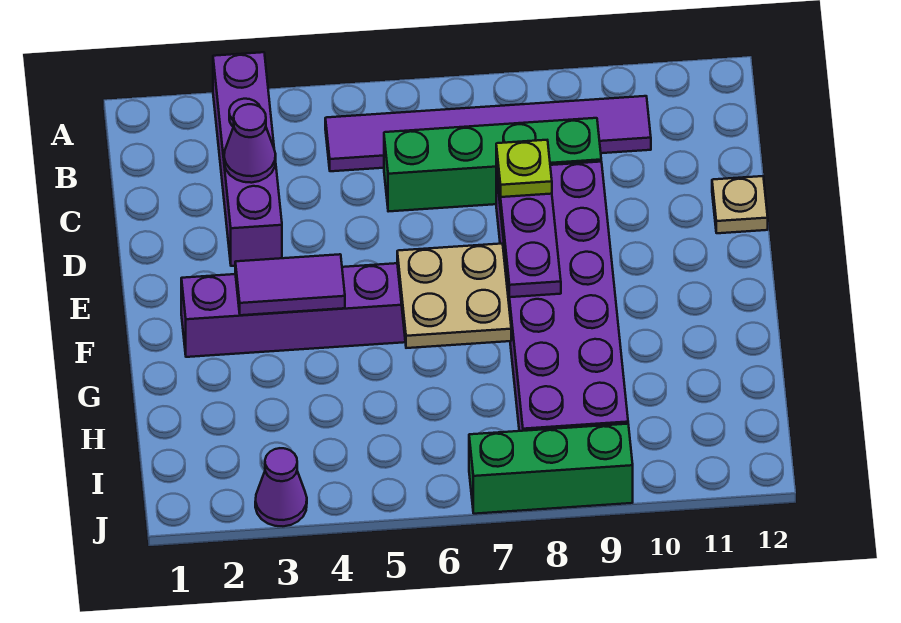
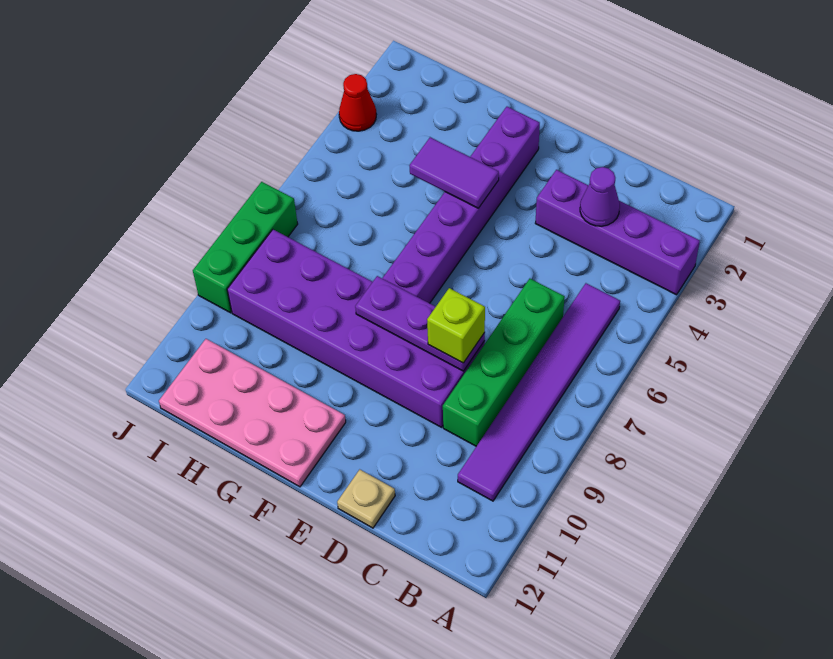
lime 1x1 plate [496,140,552,197] -> lime 1x1 brick [427,288,485,363]
purple 1x2 tile [235,254,345,315] -> purple 1x2 tile turned to [410,137,499,208]
tan 2x2 plate [397,244,511,348] -> none
none -> pink 2x4 plate [159,339,346,487]
purple 1x1 cone [255,448,307,526] -> red 1x1 cone [339,74,376,131]

